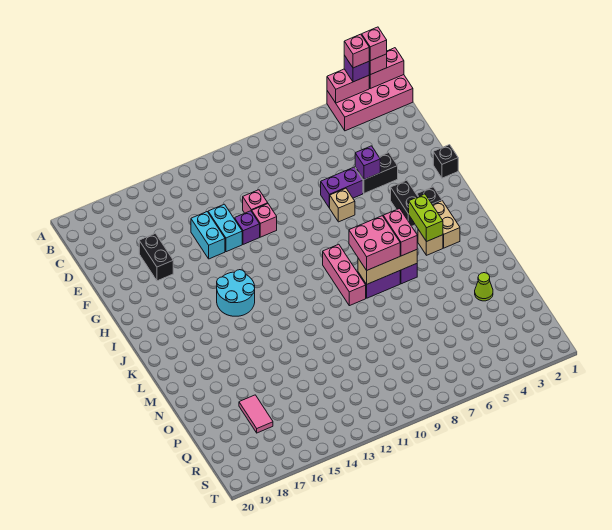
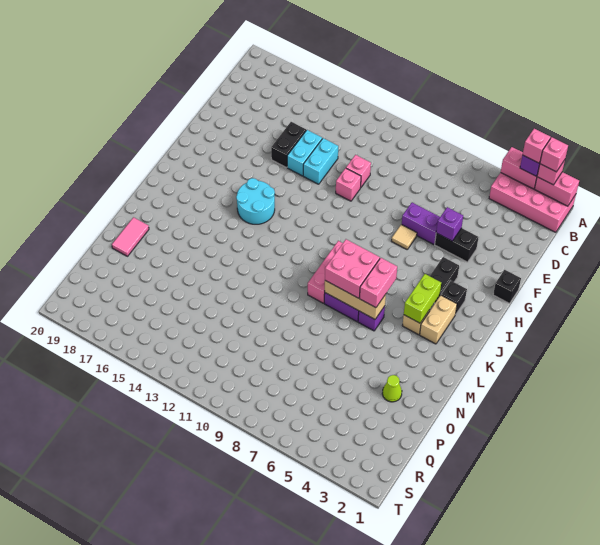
black 1x2 brick [139,233,173,281] -> black 1x2 brick moved to [271,122,306,168]
purple 1x1 brick [235,211,260,244] -> none
tan 1x1 brick [330,188,355,222] -> tan 1x1 tile [392,224,417,249]
pink 1x2 tile [239,395,273,433] -> pink 1x2 tile moved to [112,217,149,256]

